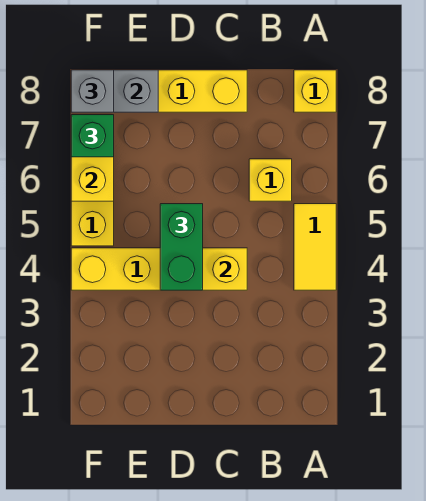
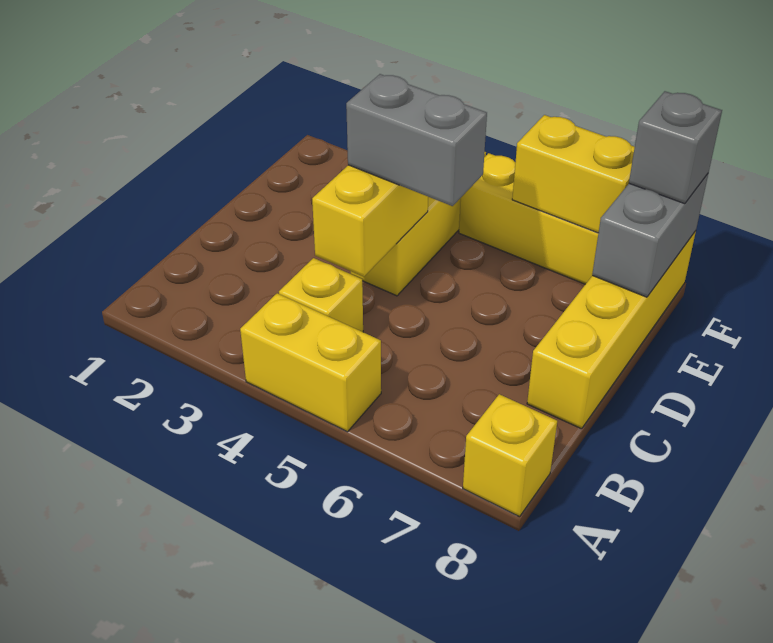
yellow 1x2 tile [294,204,336,290] -> yellow 1x2 brick [240,293,381,432]
yellow 1x1 brick [249,159,292,201] -> yellow 1x1 brick moved to [279,258,363,332]
green 1x2 brick [160,204,203,290] -> grey 1x2 brick [346,74,487,206]
green 1x1 brick [71,115,114,157] -> none

